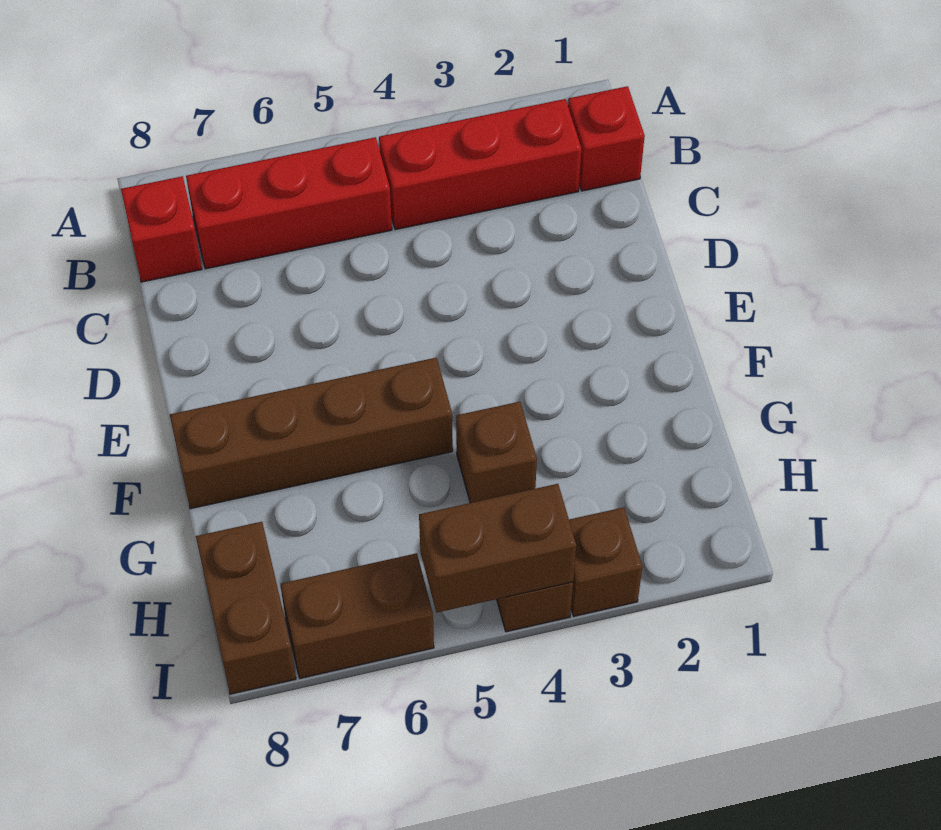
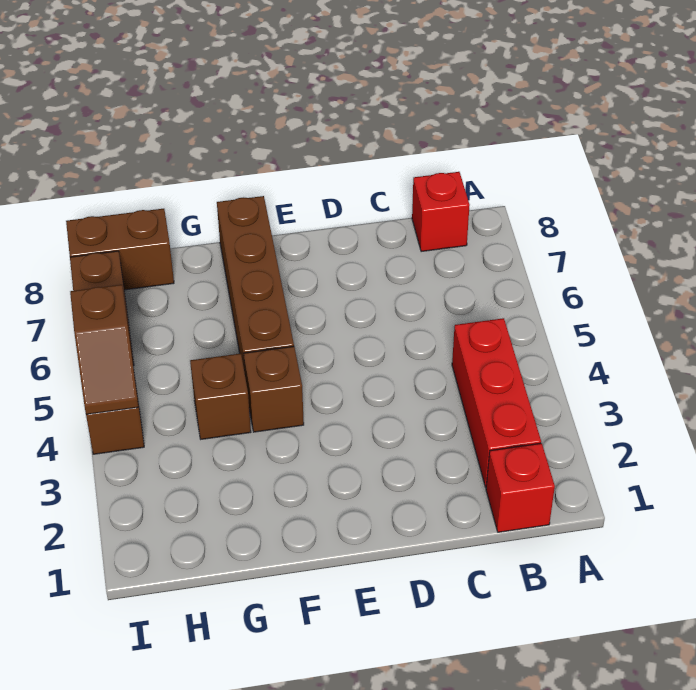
red 1x3 brick [186,137,392,269] -> none
brown 1x1 brick [569,507,642,616] -> brown 1x1 brick moved to [244,346,304,432]
brown 1x2 brick [419,484,576,612] -> brown 1x2 slope [70,285,138,414]

